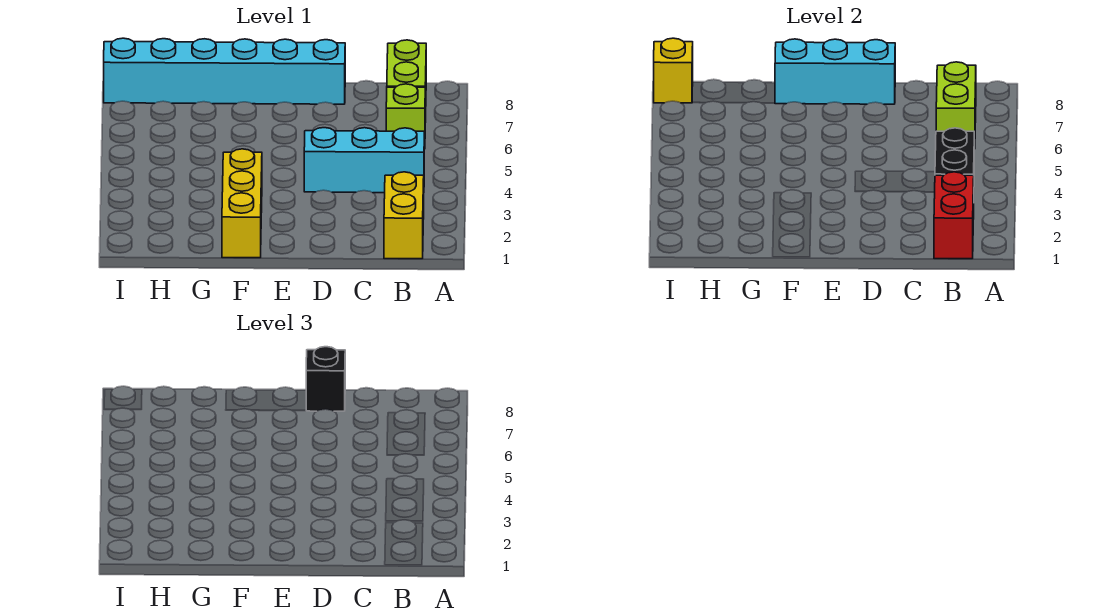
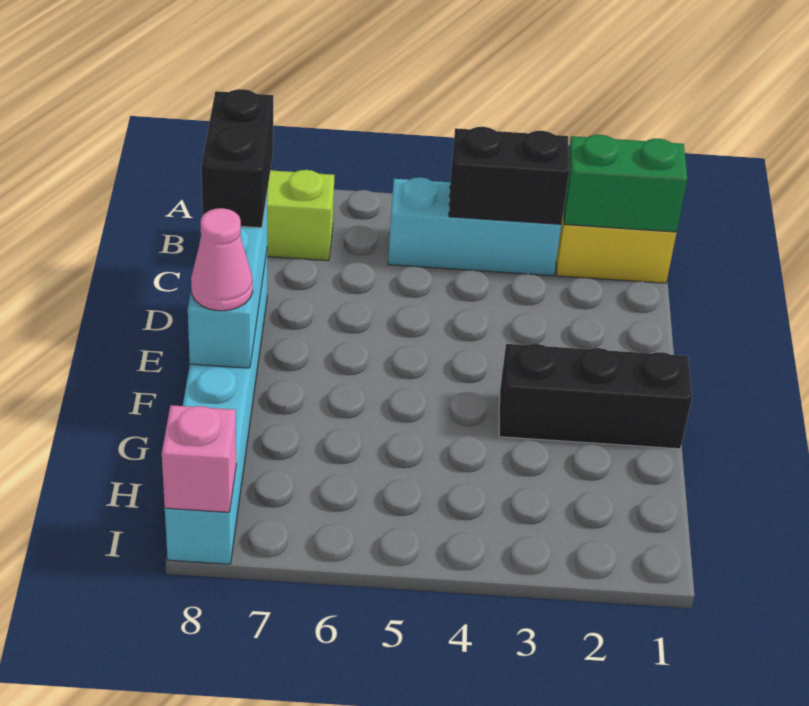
red 1x2 brick [934,172,974,259] -> green 1x2 brick [564,135,687,232]
cyan 1x3 brick [304,128,424,193] -> cyan 1x3 brick turned to [388,177,561,276]
lime 1x1 brick [386,84,425,149] -> none
lime 1x2 brick [936,62,976,149] -> none
black 1x1 brick [306,347,345,411] -> black 1x2 brick [201,89,273,228]
yellow 1x3 brick [222,149,262,258] -> black 1x3 brick [499,344,692,449]
none -> pink 1x1 cone [191,208,253,311]
yellow 1x1 brick [654,38,693,103] -> pink 1x1 brick [162,405,236,512]

